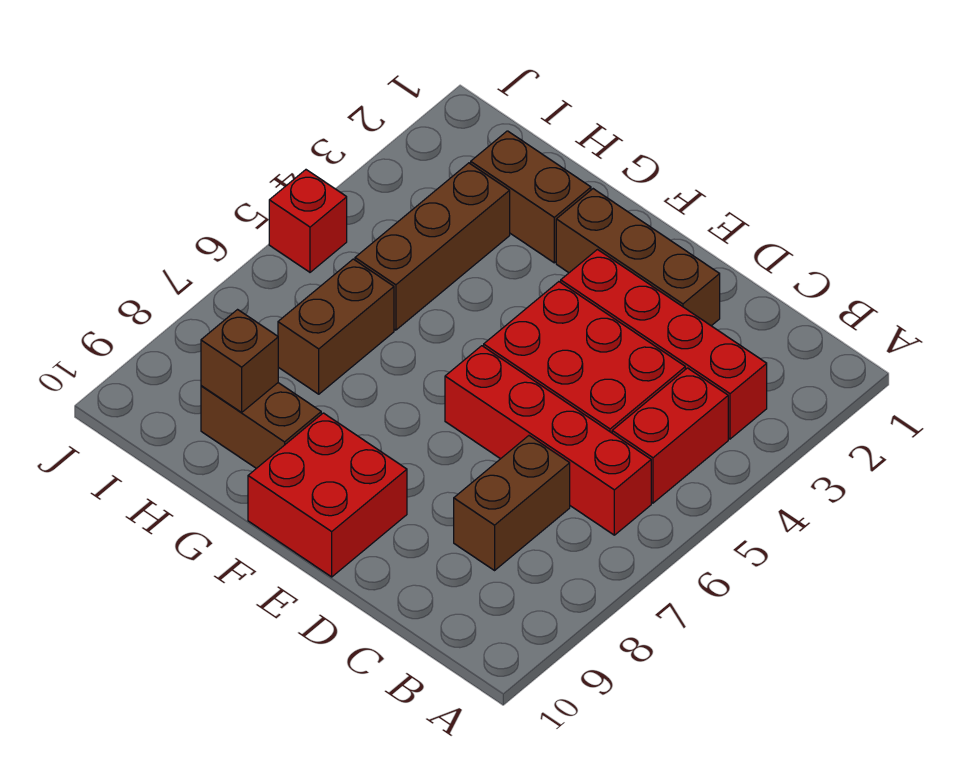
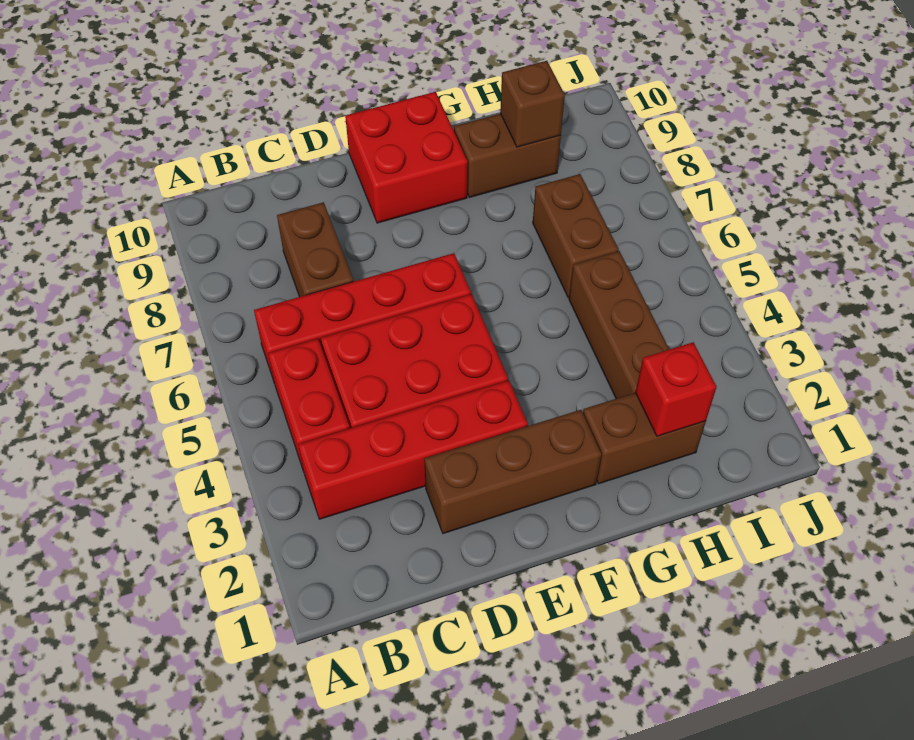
red 1x1 brick [269,170,347,272] -> red 1x1 brick moved to [635,342,717,436]

